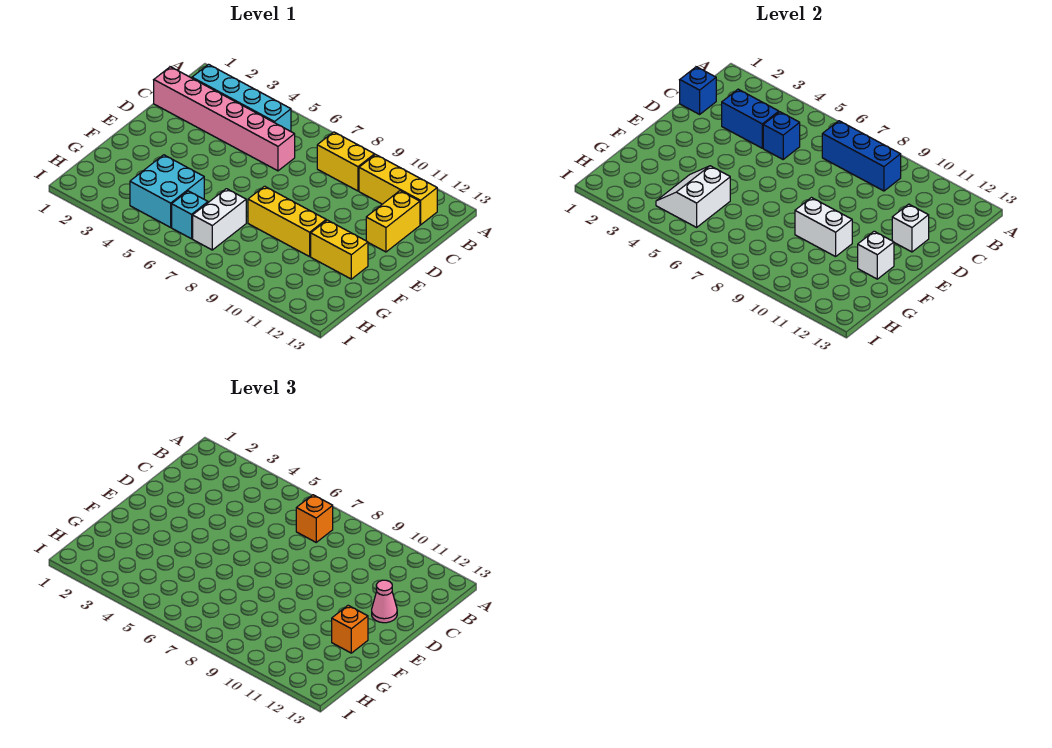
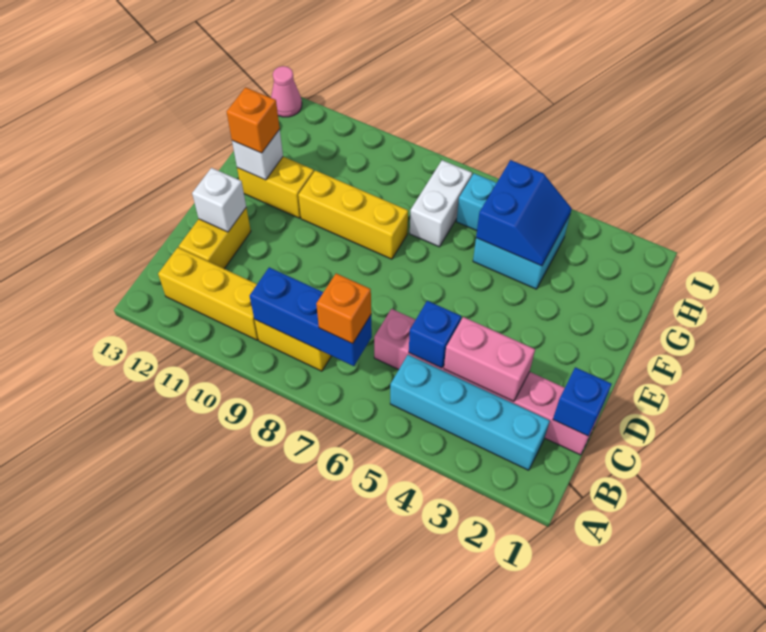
blue 1x2 brick [722,89,779,148] -> pink 1x2 brick [444,317,535,401]
pink 1x1 cone [372,580,397,623] -> pink 1x1 cone moved to [271,66,302,117]
white 1x2 brick [795,198,852,257] -> none
white 2x2 slope [656,166,730,227] -> blue 2x2 slope [476,160,572,266]

